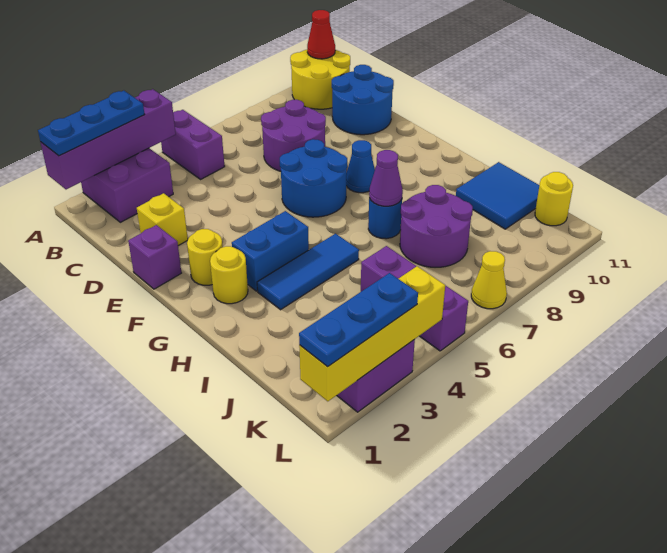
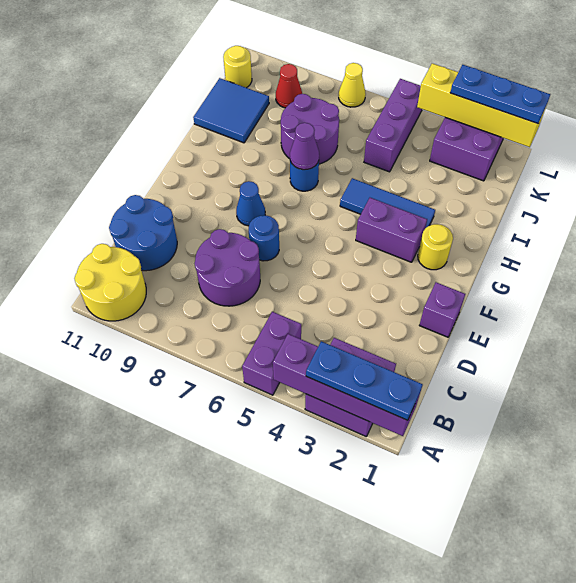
red 1x1 cone [307,10,335,59] -> red 1x1 cone moved to [276,64,302,108]
yellow 1x1 brick [137,193,188,246] -> none
blue 2x2 round brick [280,139,347,217] -> blue 1x1 round brick [249,215,279,261]
yellow 1x1 round brick [187,229,223,285] -> none
blue 1x2 brick [232,211,309,291] -> purple 1x2 brick [356,198,427,262]

